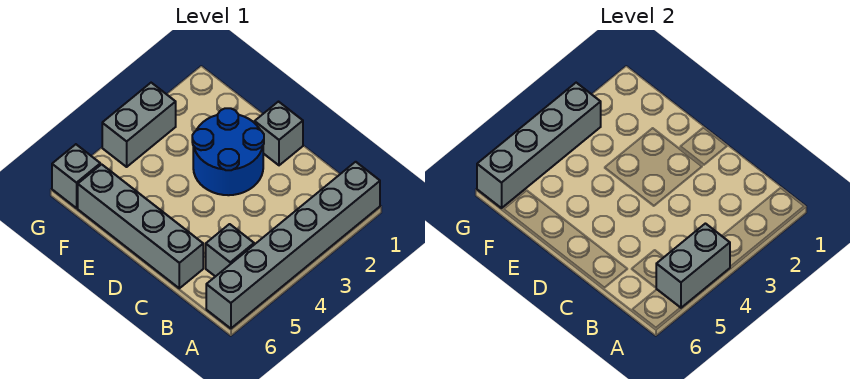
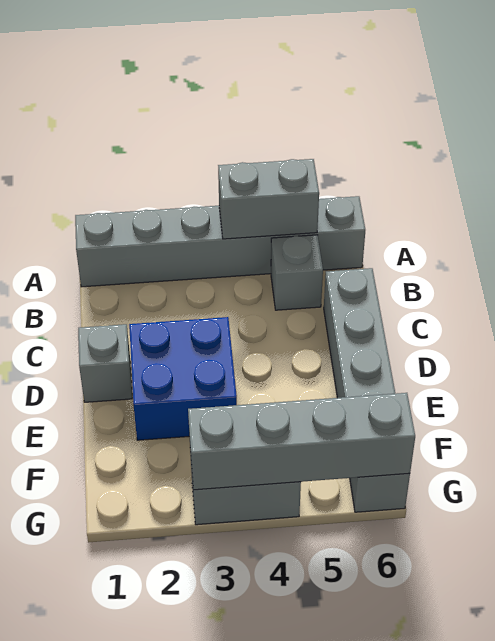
blue 2x2 round brick [192,108,264,195] -> blue 2x2 brick [129,317,237,440]

